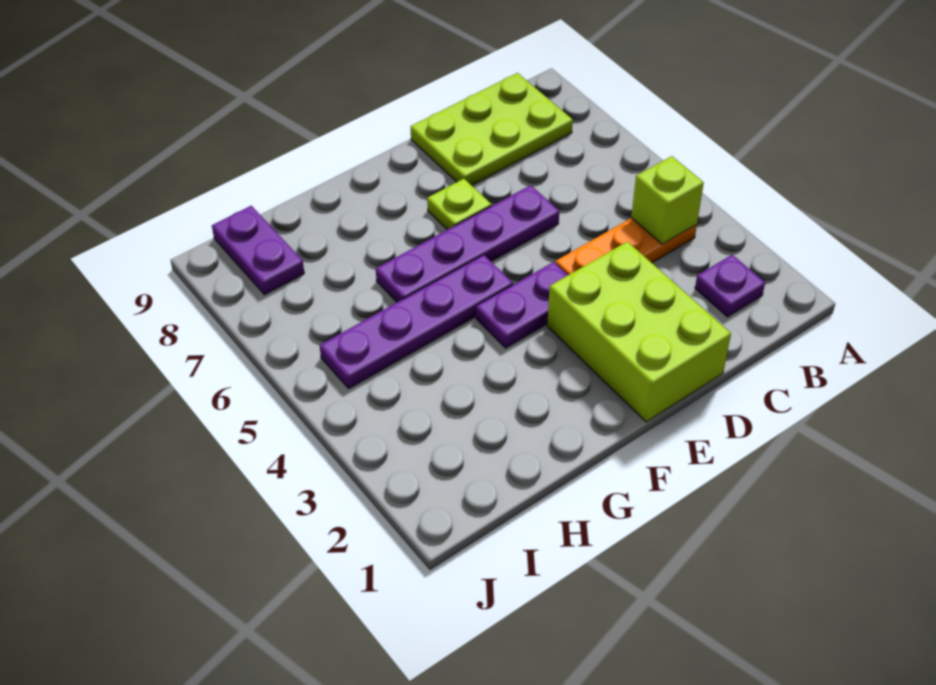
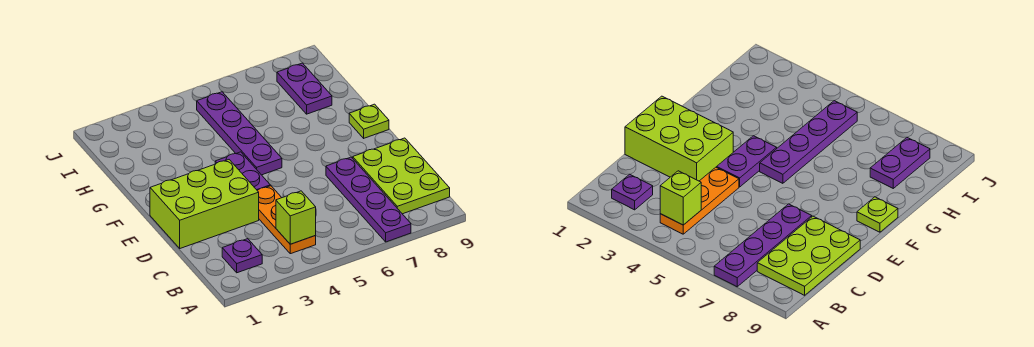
purple 1x4 plate [376,185,559,302] -> purple 1x4 plate moved to [326,157,411,242]
lime 1x1 plate [427,179,491,230] -> lime 1x1 plate moved to [349,104,389,138]
purple 1x2 plate [212,206,304,295] -> purple 1x2 plate turned to [277,63,332,114]

